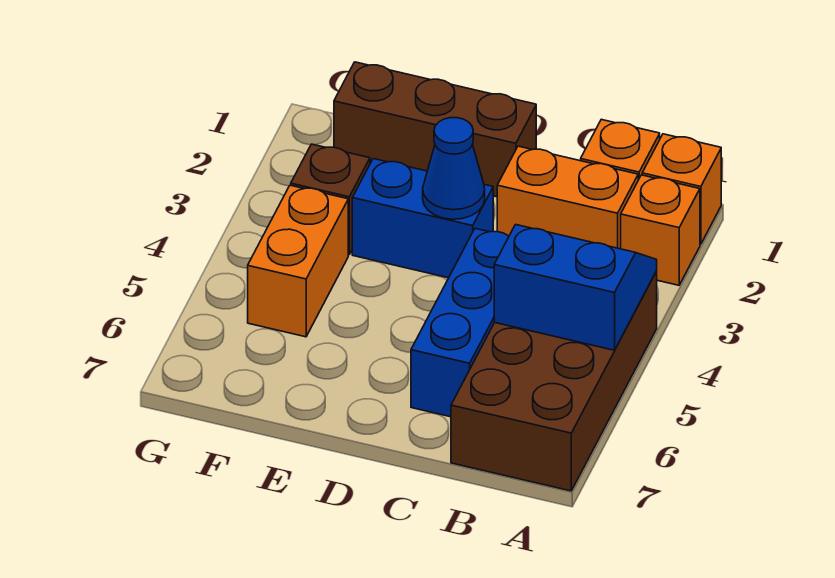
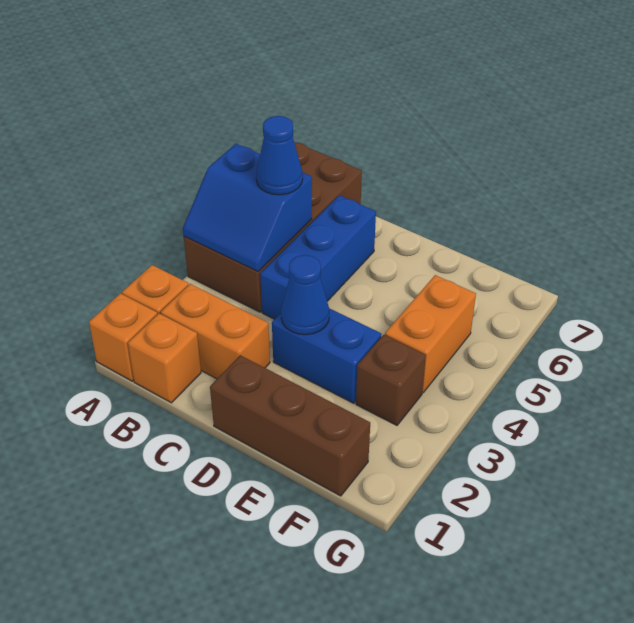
none -> blue 1x1 cone [256,116,303,195]

